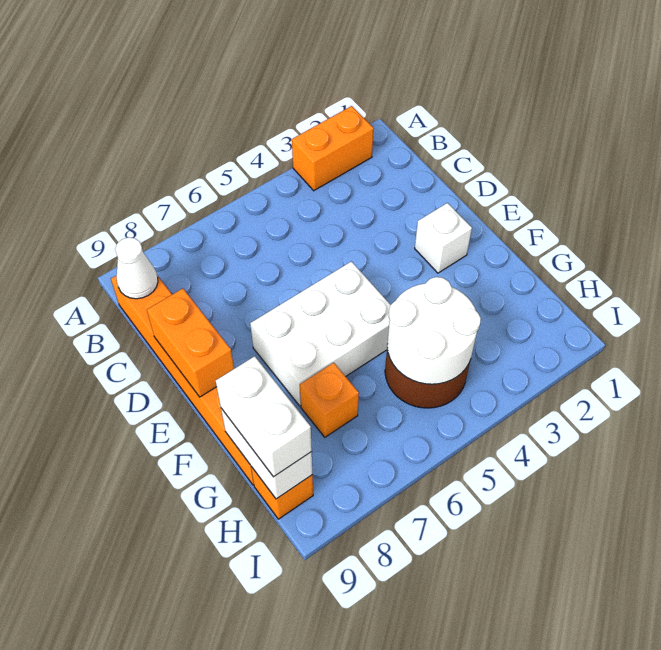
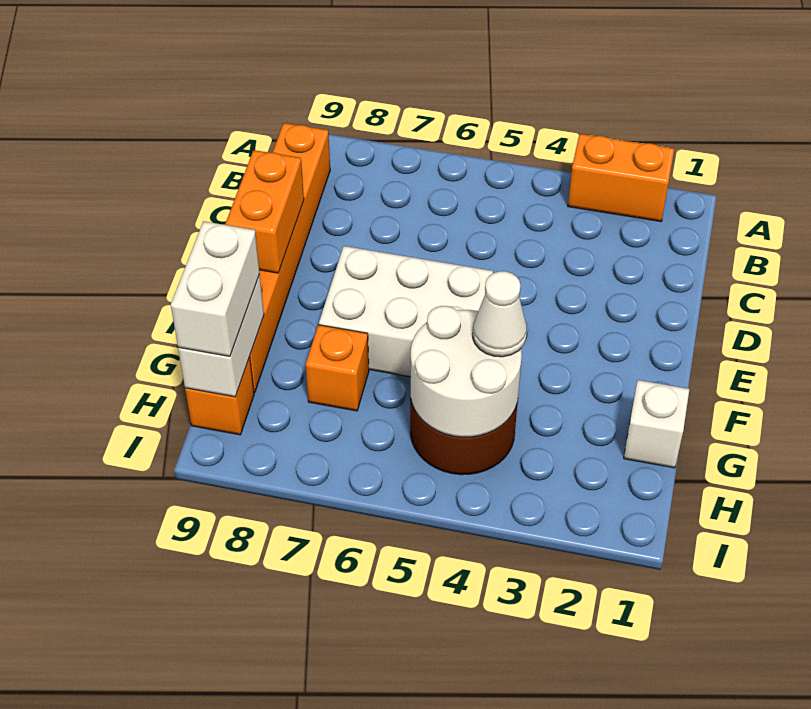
white 1x1 cone [115,237,158,299] -> white 1x1 cone moved to [473,271,527,357]
white 1x1 brick [415,203,472,273] -> white 1x1 brick moved to [624,380,689,468]

